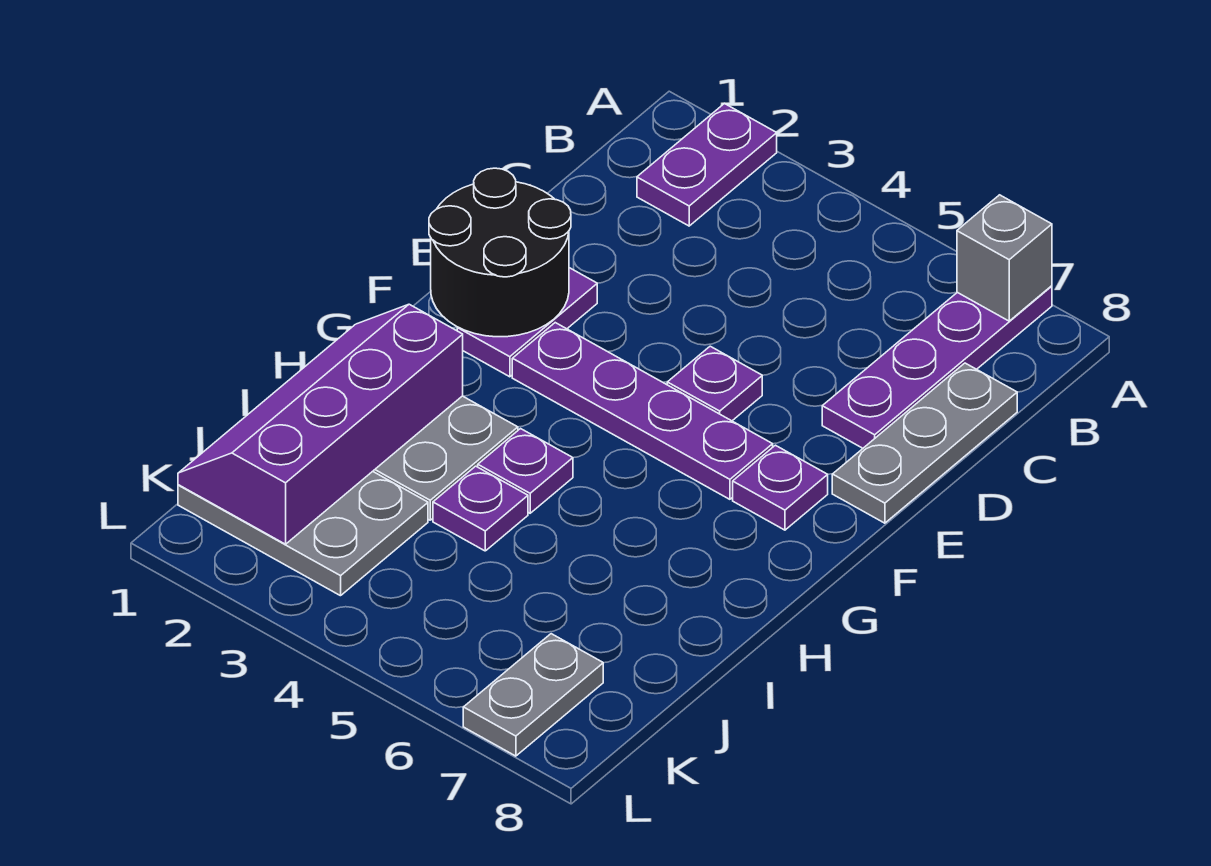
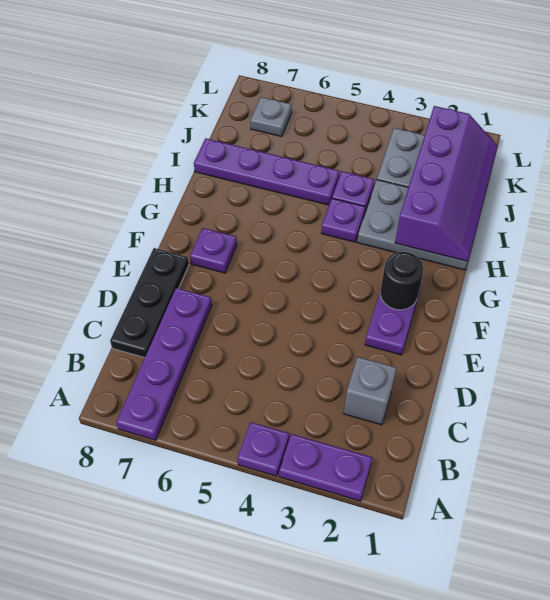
purple 1x2 plate [637,104,777,226] -> purple 1x2 plate turned to [279,434,372,501]
grey 1x1 brick [957,195,1052,321] -> grey 1x1 brick moved to [344,357,397,425]
grey 1x3 plate [832,363,1017,523] -> black 1x3 plate [110,248,189,358]
black 2x2 round brick [429,168,571,337] -> black 1x1 round brick [380,252,424,310]
purple 1x1 plate [667,346,762,421] -> purple 1x1 plate moved to [237,422,289,476]
purple 1x4 plate [512,323,773,499] -> purple 1x4 plate moved to [194,138,340,205]
grey 1x2 plate [463,634,603,756] -> grey 1x1 plate [250,97,292,137]

